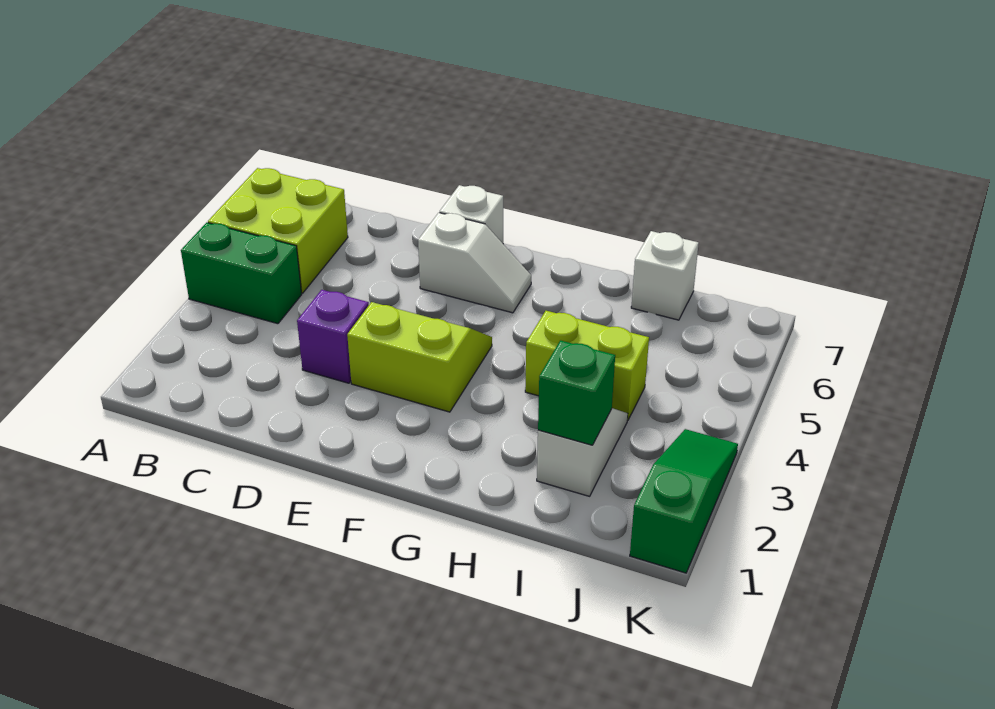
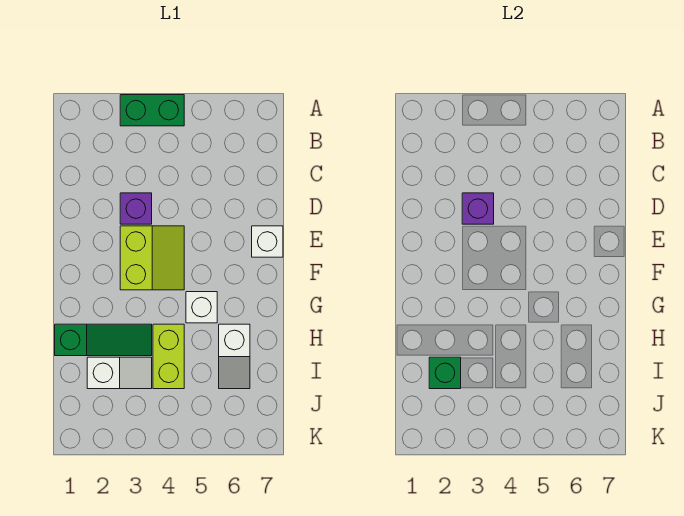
green 1x2 brick [181,223,302,324] -> green 1x2 brick turned to [120,95,184,126]
lime 2x2 brick [208,168,348,293] -> none
none -> purple 1x1 brick [462,193,494,224]
white 1x2 slope [418,213,531,313] -> white 1x2 slope moved to [219,324,250,389]
white 1x1 brick [631,231,699,320] -> white 1x1 brick moved to [186,292,217,323]
green 1x3 slope [630,429,738,573] -> green 1x3 slope moved to [55,324,152,356]

